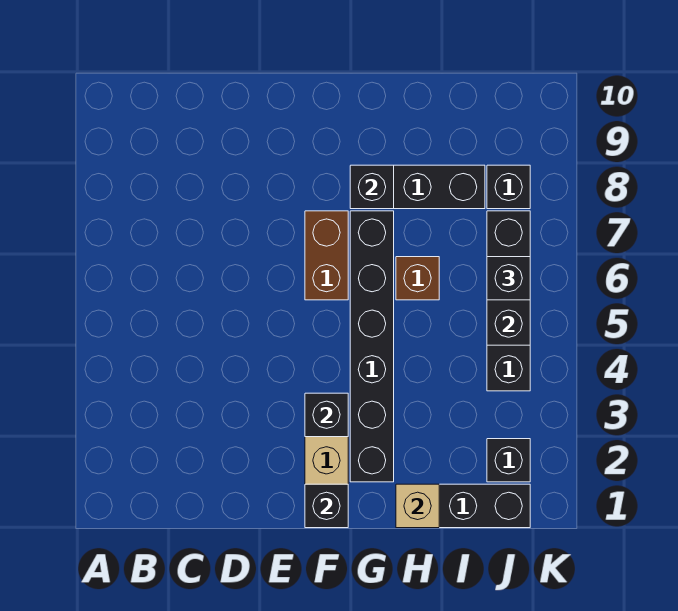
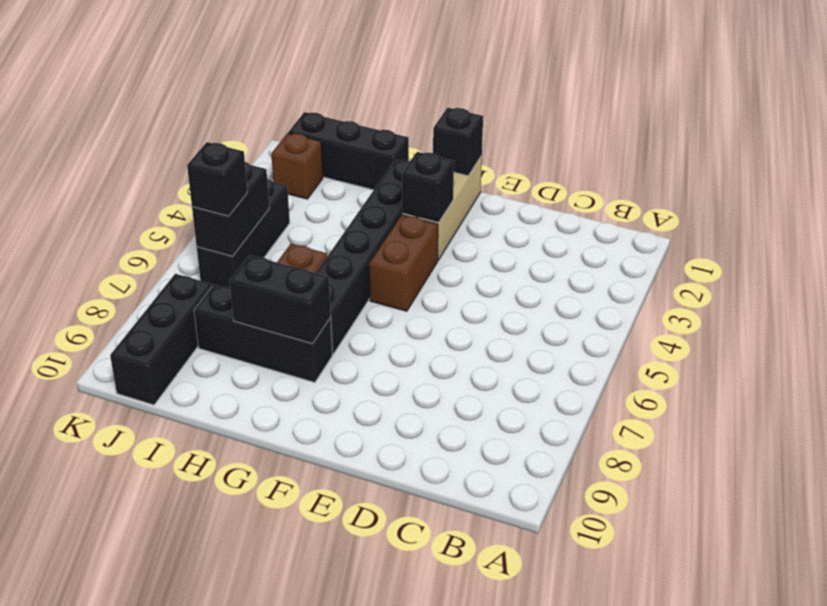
brown 1x2 brick [305,211,348,300] -> brown 1x2 brick moved to [369,215,438,311]
black 1x1 brick [350,165,394,209] -> black 1x2 brick [230,255,331,344]
tan 1x1 brick [396,484,439,528] -> none
black 1x1 brick [487,439,530,482] -> brown 1x1 brick [271,133,323,199]
black 1x4 brick [487,211,530,391] -> black 1x3 brick [197,179,290,288]
black 1x1 brick [487,165,530,209] -> black 1x3 brick [110,274,212,405]

